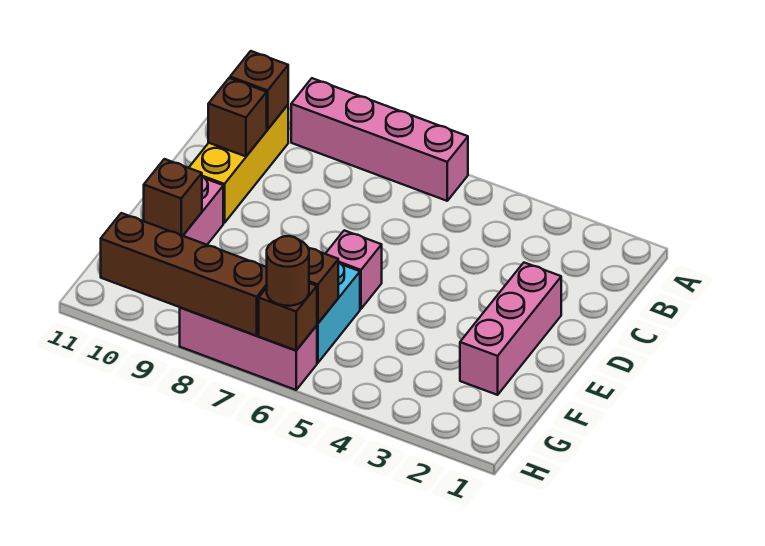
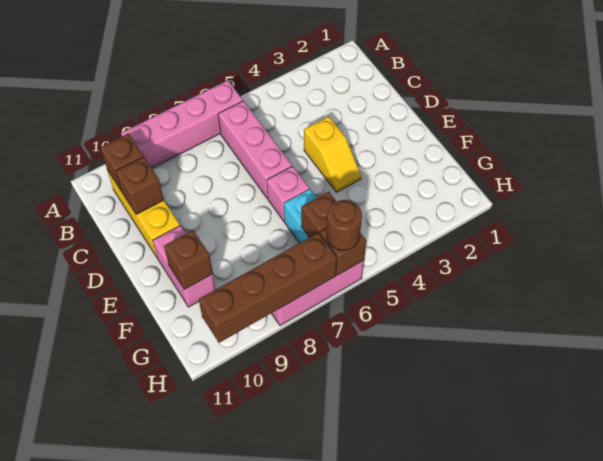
pink 1x3 brick [460,263,561,395] -> pink 1x3 brick moved to [218,101,292,198]
none -> yellow 1x2 slope [304,116,361,192]

